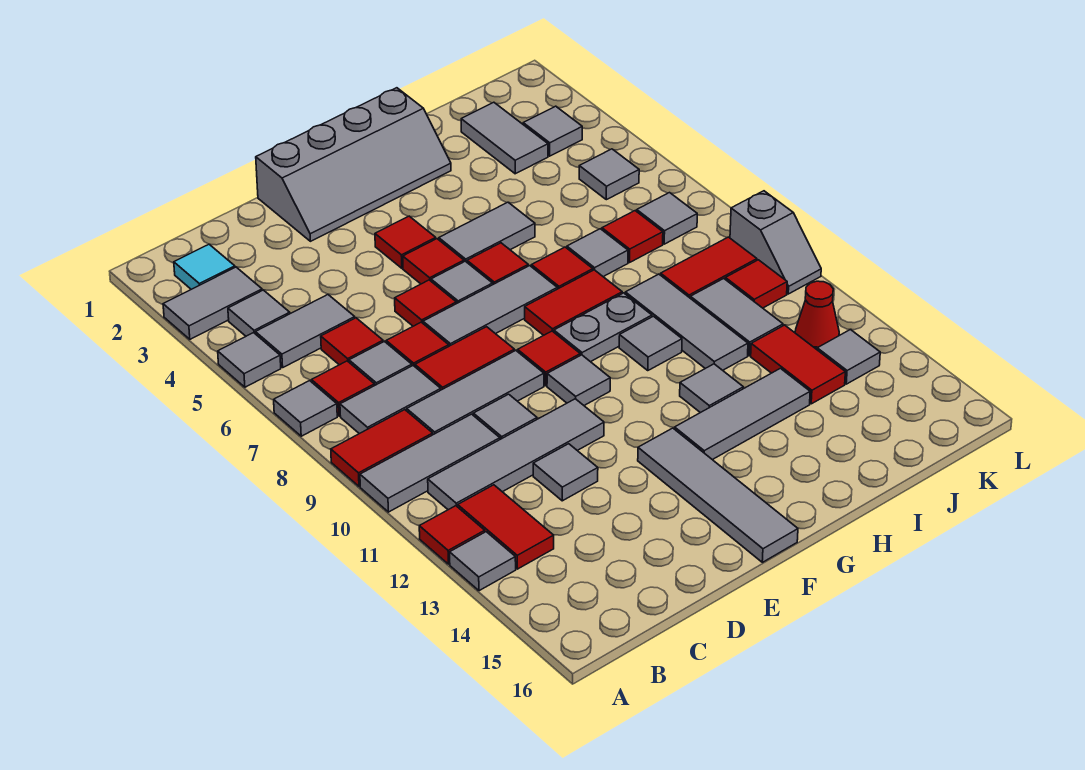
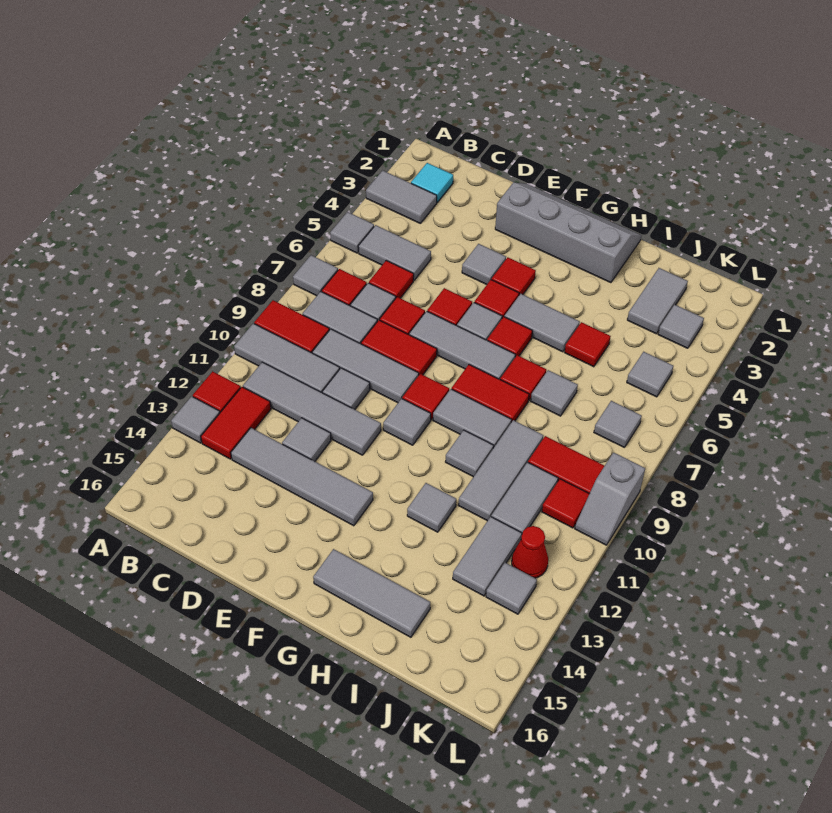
grey 1x1 tile [228,290,290,336] -> grey 1x1 tile moved to [462,244,506,285]
grey 2x4 slope [256,88,451,241] -> grey 2x4 slope turned to [495,182,641,283]
grey 1x4 tile [638,428,798,562] -> grey 1x4 tile turned to [231,428,373,526]
grey 1x2 plate [554,293,652,362] -> grey 1x2 tile [433,389,512,448]
grey 1x3 tile [675,368,810,460] -> grey 1x3 tile moved to [313,549,430,637]
red 1x1 tile [602,211,663,263] -> red 1x1 tile moved to [565,322,611,367]
red 1x2 tile [751,325,845,404] -> grey 1x2 tile [453,517,522,596]

